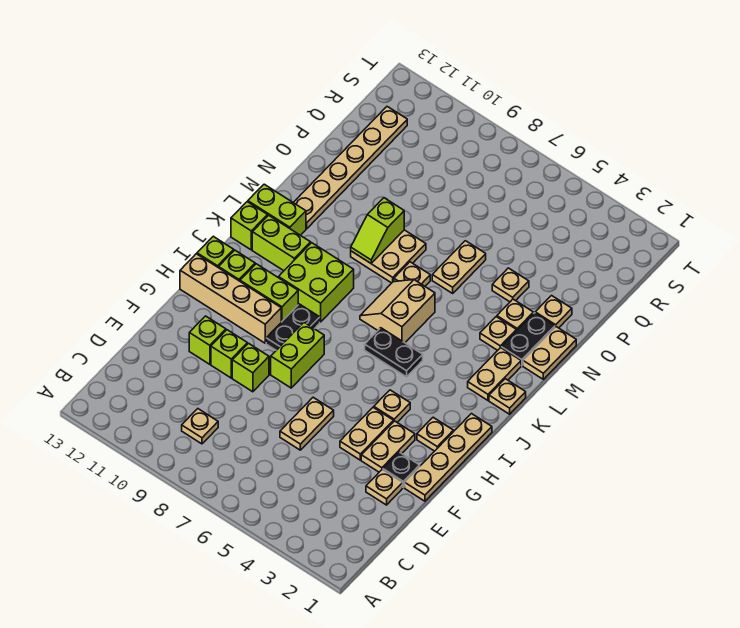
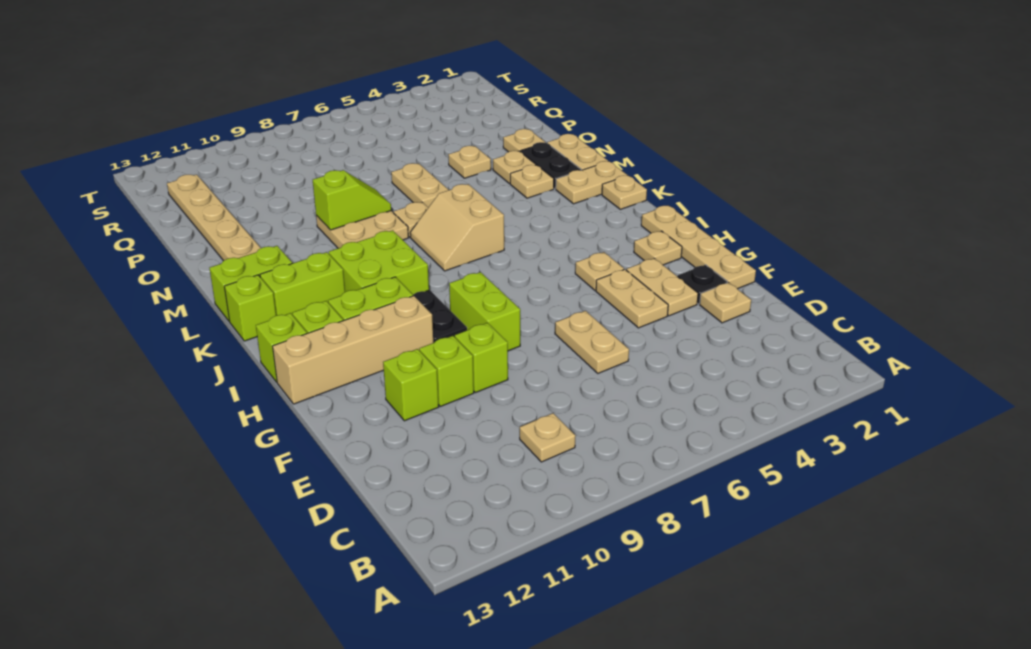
black 1x2 plate [365,328,423,377] -> none
tan 1x2 plate [468,348,521,400] -> tan 1x2 plate turned to [556,161,627,204]
lime 1x2 slope [351,198,404,263] -> lime 1x2 slope turned to [313,170,391,230]

